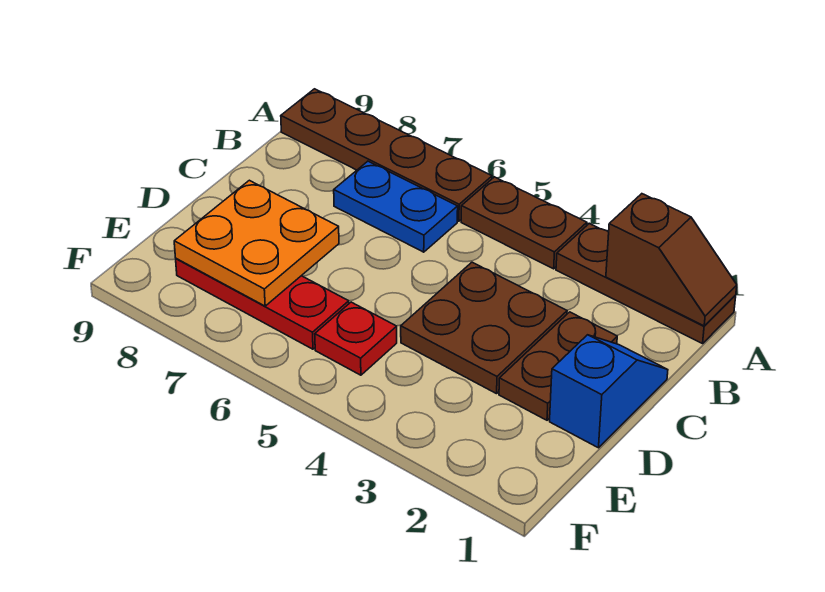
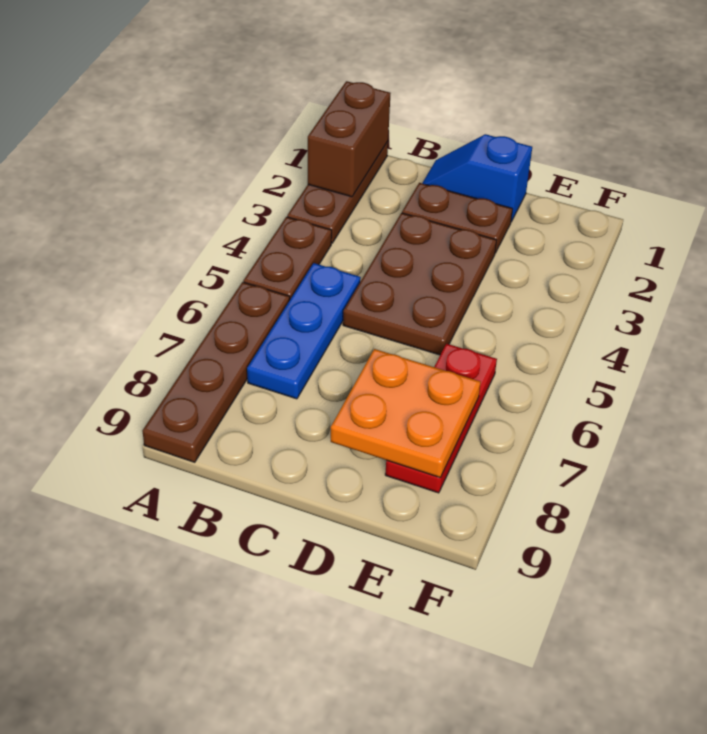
brown 1x2 slope [606,194,737,326] -> brown 1x2 brick [308,81,391,197]
blue 1x2 plate [334,161,458,252] -> blue 1x3 plate [247,263,361,399]
brown 2x2 plate [401,262,567,394] -> brown 2x3 plate [343,213,496,355]
red 1x1 plate [315,302,397,375] -> none

